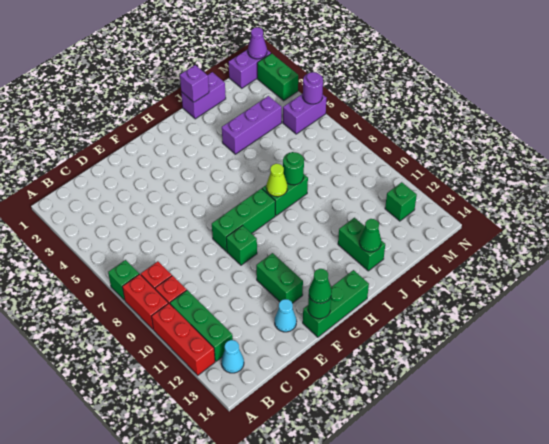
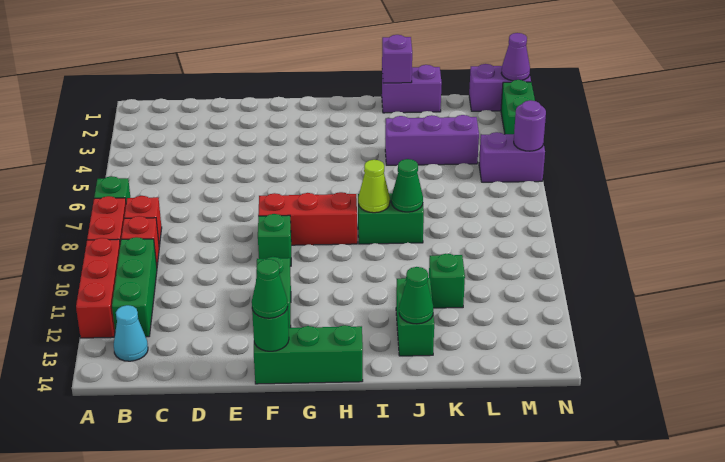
cyan 1x1 cone [275,299,297,332] -> none
green 1x3 brick [212,189,275,251] -> red 1x3 brick [258,192,357,245]
green 1x1 round brick [283,152,304,185] -> green 1x1 cone [391,159,423,212]
green 1x1 brick [385,182,417,221] -> green 1x1 brick moved to [429,254,465,308]

